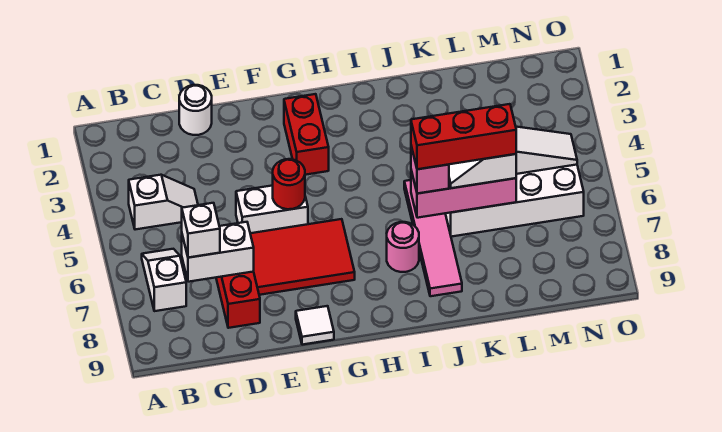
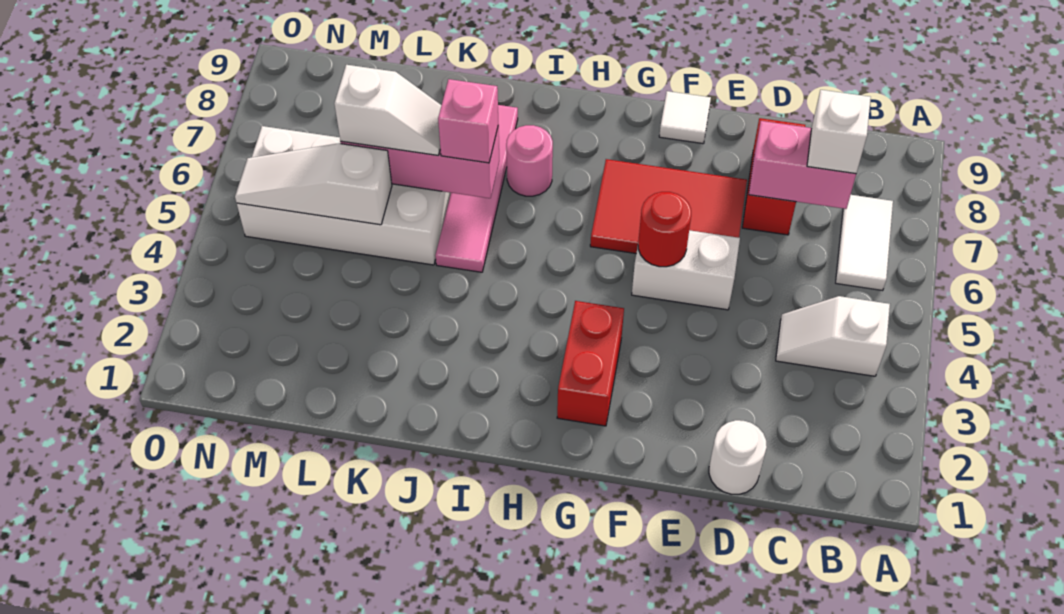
white 1x2 slope [142,249,186,311] -> white 1x2 tile [836,195,893,291]
white 1x2 brick [182,222,254,282] -> pink 1x2 brick [749,121,856,209]
red 1x3 brick [411,104,516,169] -> none

